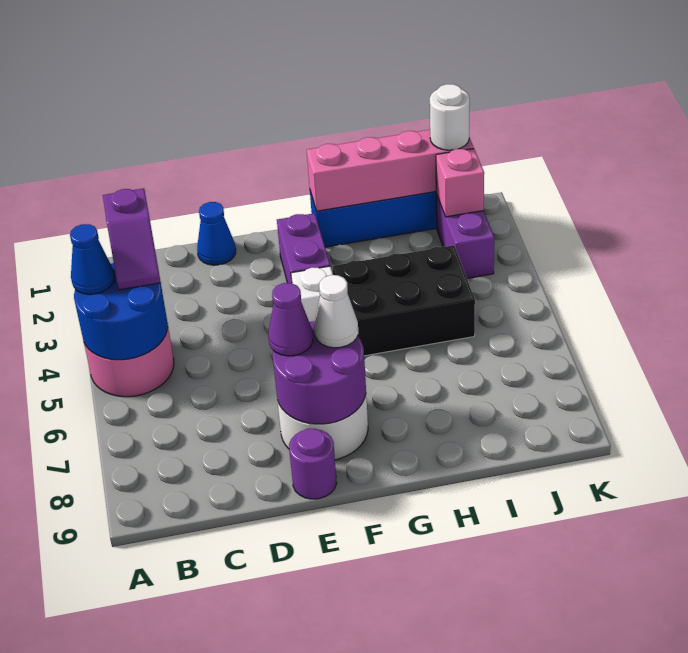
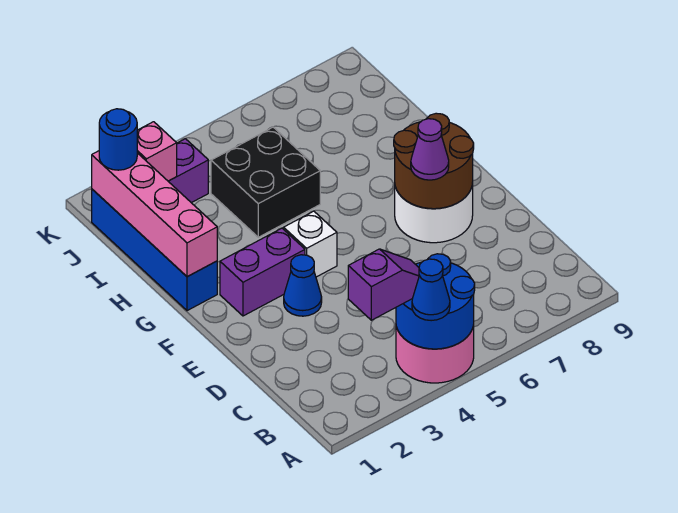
blue 1x1 cone [197,202,236,265] -> blue 1x1 cone moved to [284,255,322,316]
purple 2x2 round brick [272,321,366,424] -> brown 2x2 round brick [394,113,474,209]
purple 1x1 round brick [289,429,337,499] -> none
white 1x1 cone [314,275,358,348] -> none
black 2x3 brick [333,245,475,356] -> black 2x2 brick [211,127,320,237]
white 1x1 round brick [430,84,470,150] -> blue 1x1 round brick [99,109,137,170]

